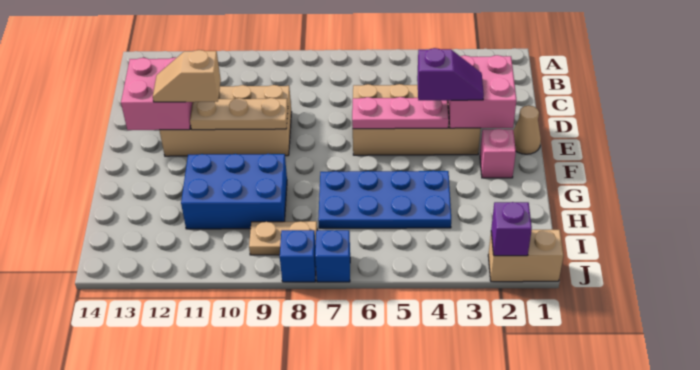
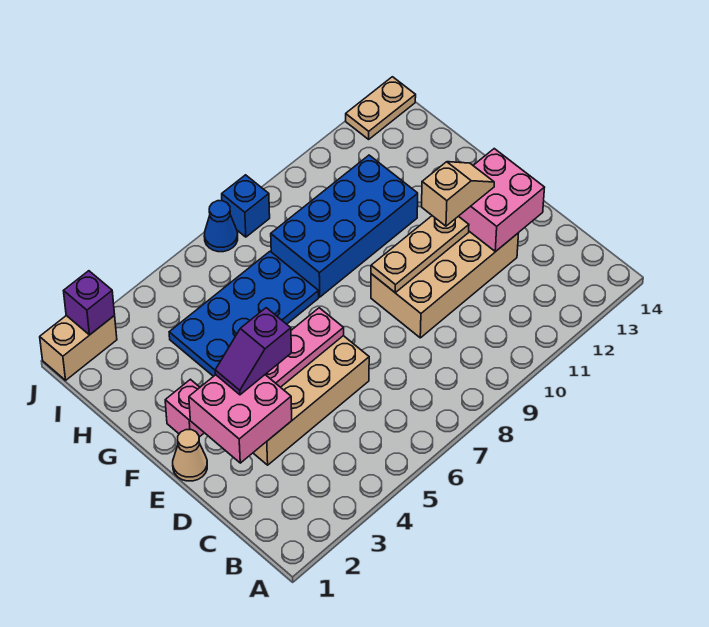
blue 2x3 brick [181,154,287,229] -> blue 2x4 brick [271,155,418,297]
tan 1x2 plate [249,221,317,255] -> tan 1x2 plate moved to [346,77,416,139]
blue 1x1 brick [315,230,350,282] -> blue 1x1 cone [204,201,238,252]

